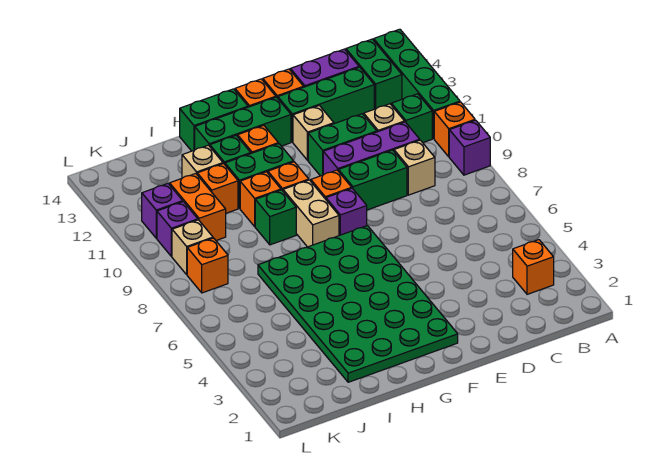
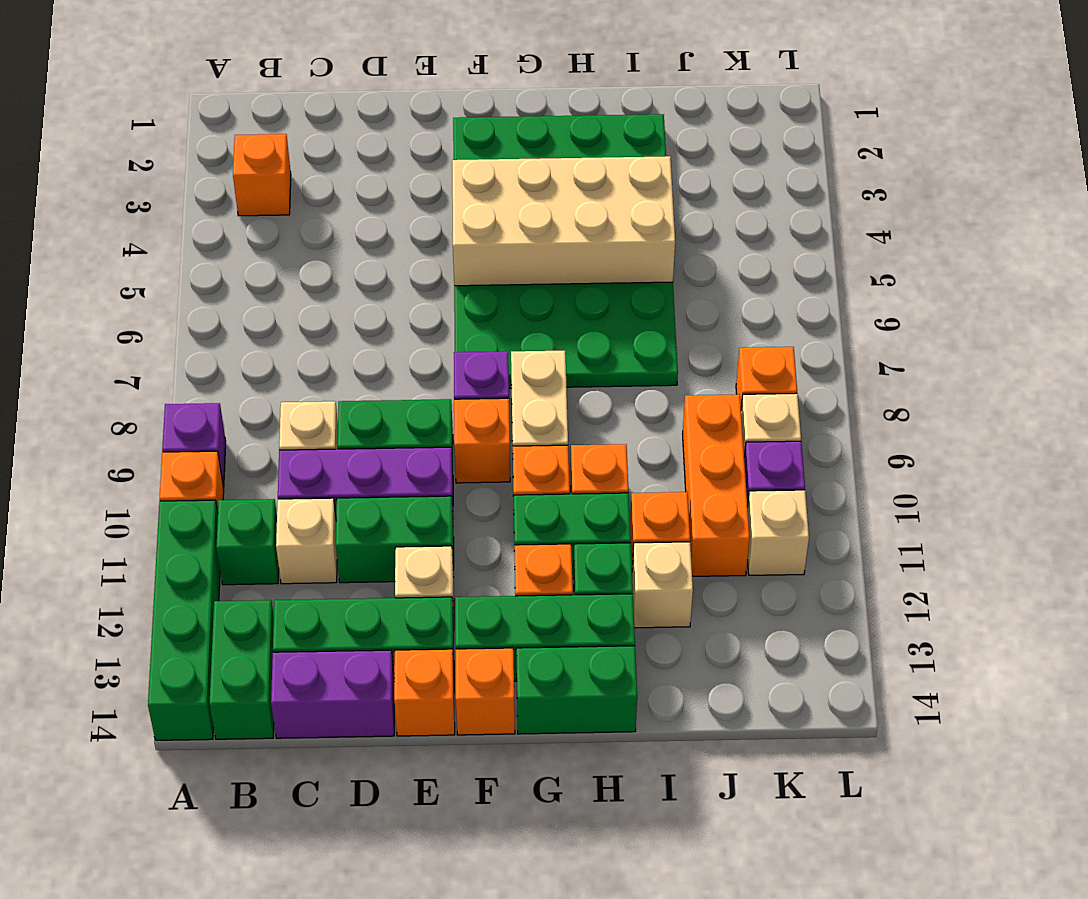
none -> tan 2x4 brick [452,156,675,286]
green 1x1 brick [255,190,296,245] -> none
orange 1x2 brick [170,174,226,240] -> orange 1x3 brick [683,394,750,576]
purple 1x1 brick [142,184,183,238] -> tan 1x1 brick [748,490,809,575]

